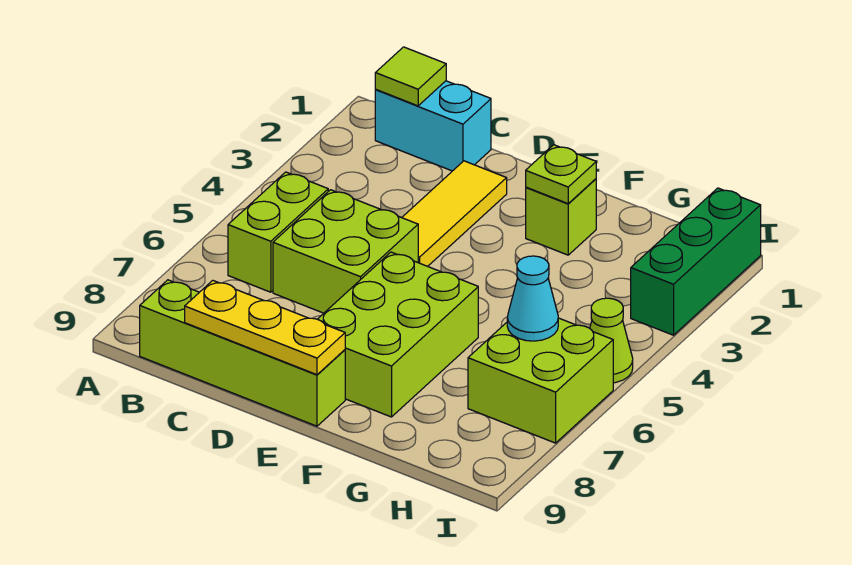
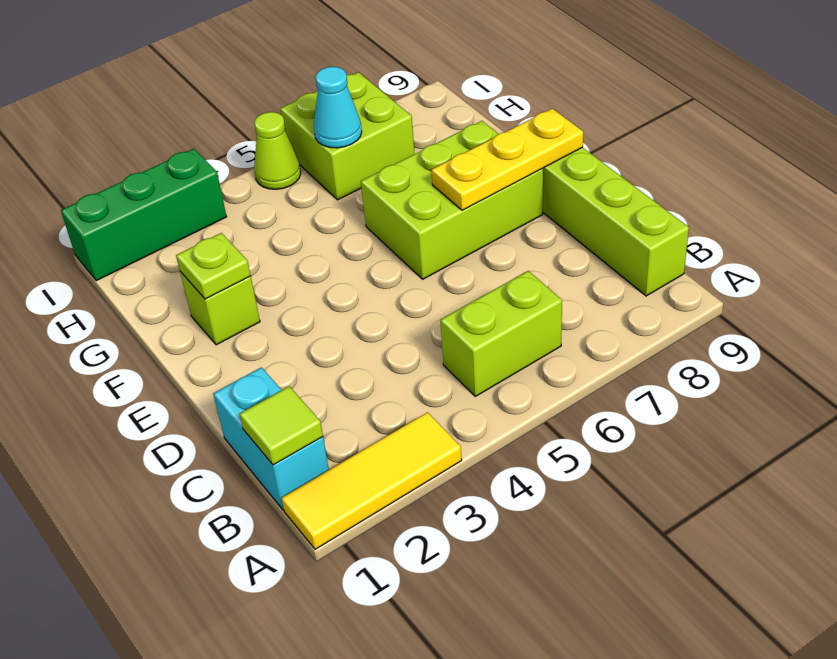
lime 2x2 brick [273,190,418,313] -> none
yellow 1x3 plate [185,280,345,375] -> yellow 1x3 plate turned to [432,109,583,210]
yellow 1x3 tile [402,161,507,266] -> yellow 1x3 tile moved to [281,412,462,549]

